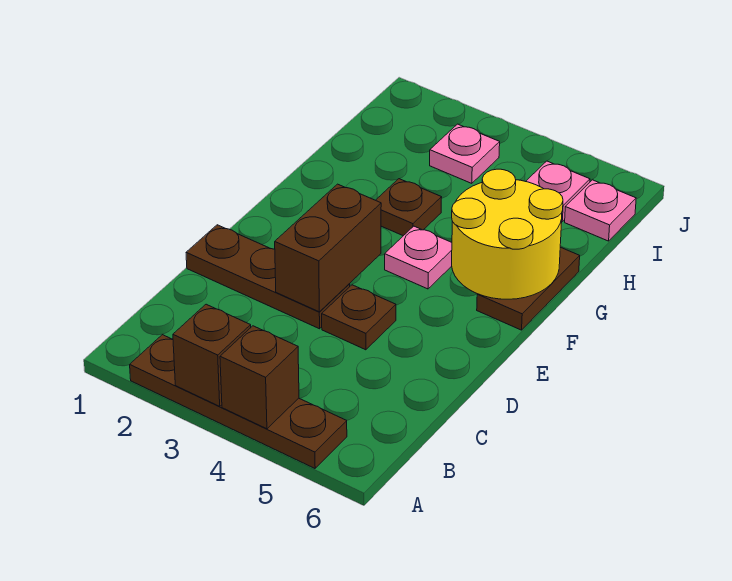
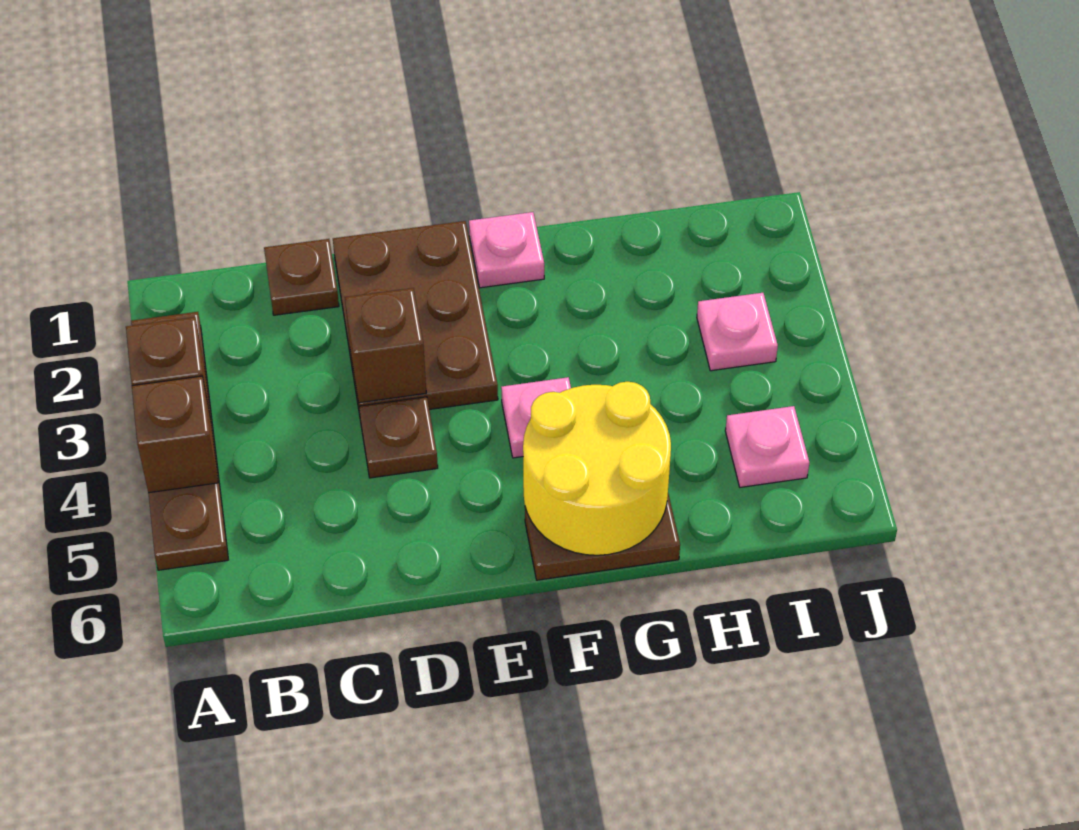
brown 1x3 plate [186,225,350,329] -> brown 2x3 plate [333,221,498,415]
brown 1x2 brick [275,184,381,312] -> brown 1x1 brick [345,288,426,403]
brown 1x1 plate [376,179,442,236] -> brown 1x1 plate moved to [264,239,339,315]
pink 1x1 plate [565,180,636,241] -> pink 1x1 plate moved to [469,212,544,288]

